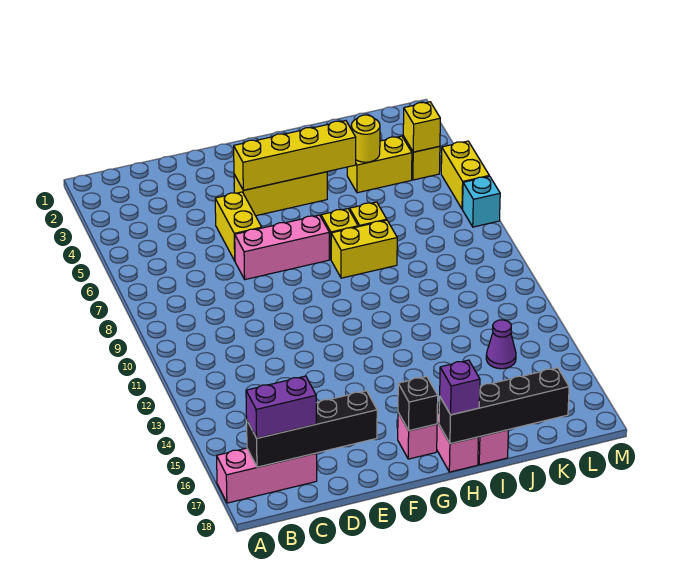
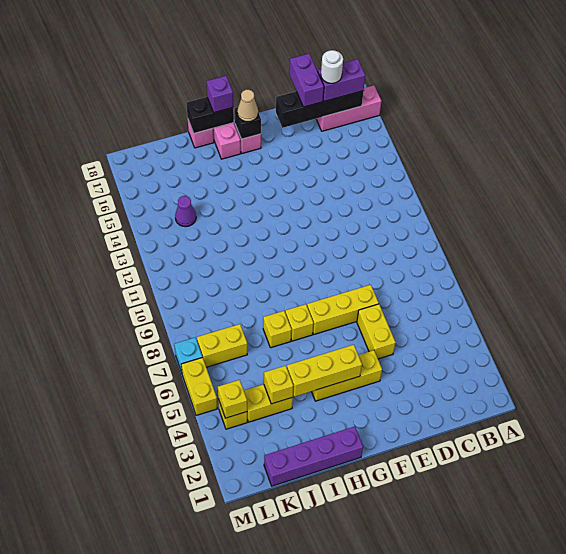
none -> white 1x1 round brick [321,50,343,83]
none -> purple 1x2 brick [289,54,324,107]
pink 1x3 brick [235,215,329,280] -> yellow 1x3 brick [307,285,379,334]
yellow 1x4 brick [234,121,356,190] -> yellow 1x3 brick [287,345,362,397]
none -> tan 1x1 cone [237,90,258,122]
none -> purple 1x4 brick [264,426,363,486]
yellow 1x2 brick [331,220,397,278] -> yellow 1x2 brick moved to [197,324,247,367]
black 1x4 brick [439,368,569,444] -> black 1x2 brick [187,97,234,133]
yellow 1x1 round brick [351,115,380,162] -> yellow 1x1 brick [264,366,294,404]

